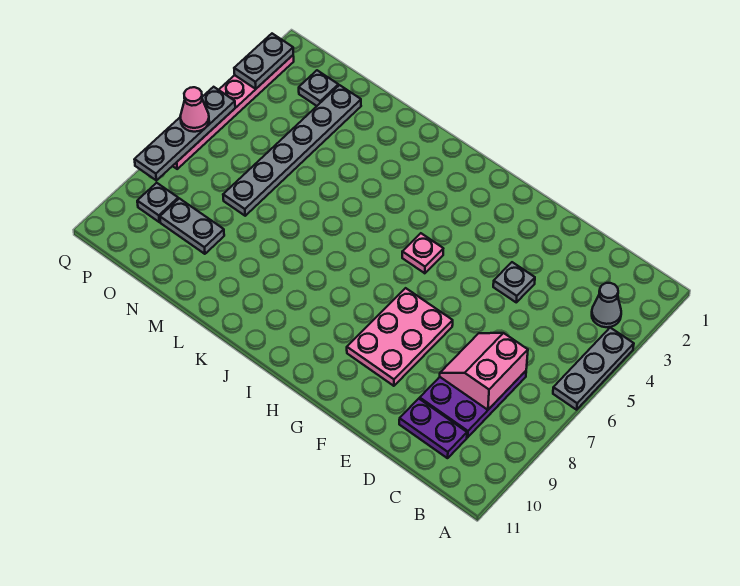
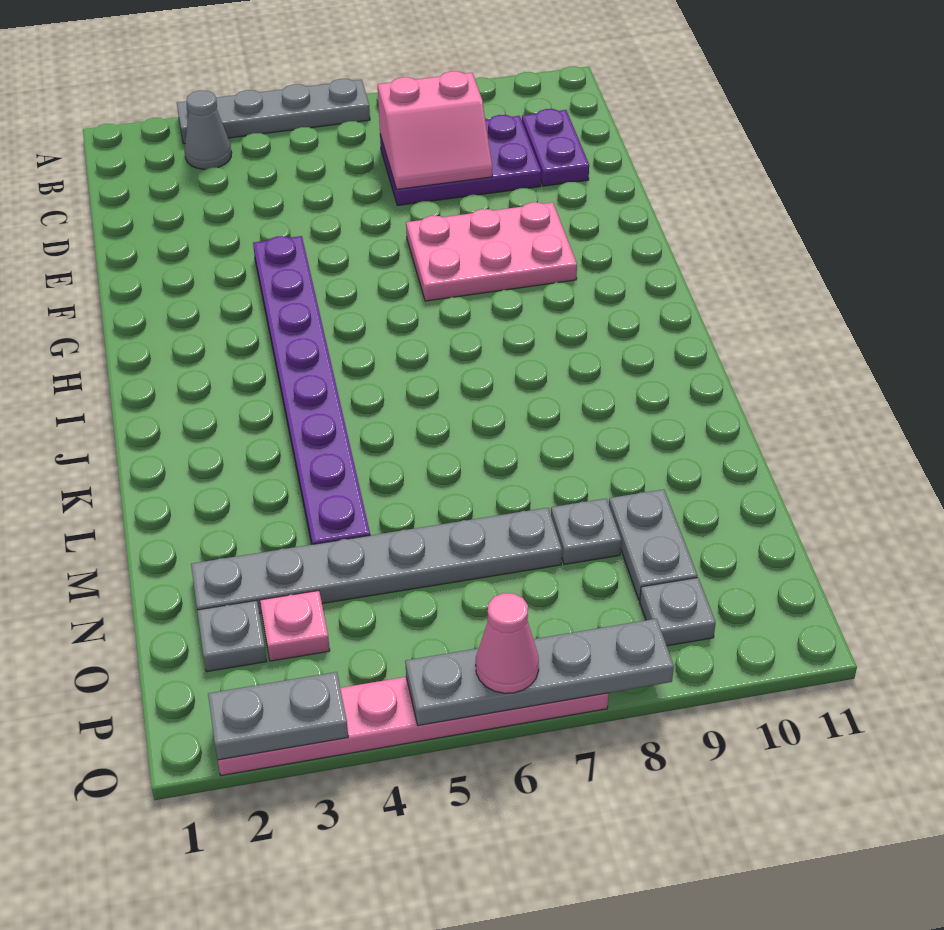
grey 1x3 plate [553,328,634,410] -> grey 1x4 plate [177,79,370,144]
grey 1x1 plate [493,262,535,302] -> grey 1x1 plate moved to [551,499,621,564]
none -> purple 1x8 plate [253,236,370,545]
pink 1x1 plate [402,233,443,273] -> pink 1x1 plate moved to [260,591,330,661]

